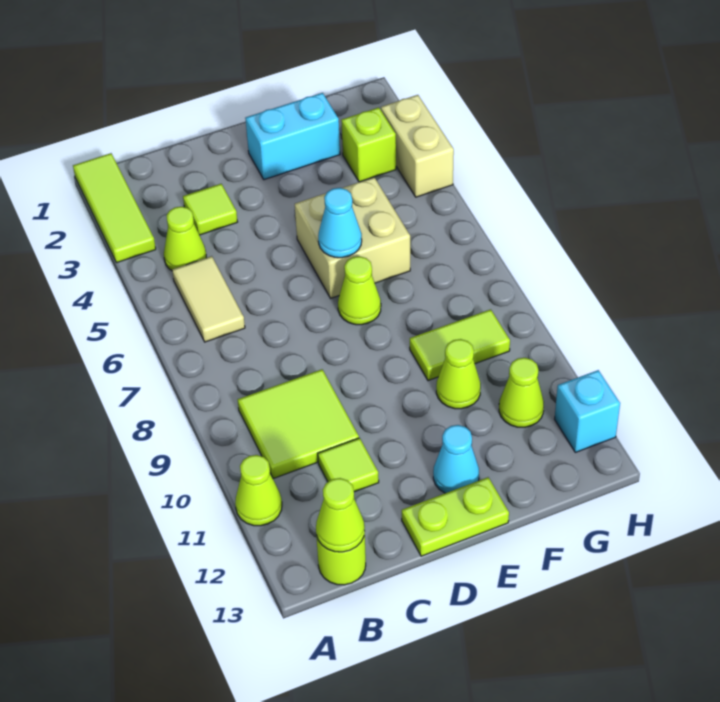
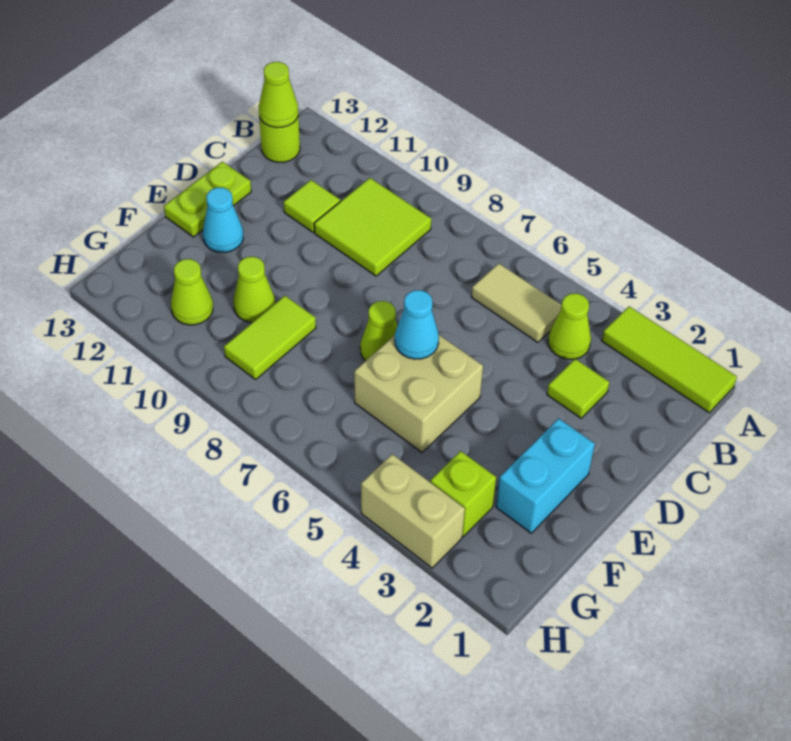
lime 1x1 cone [235,455,282,526] -> none
cyan 1x1 brick [555,370,620,452] -> none

